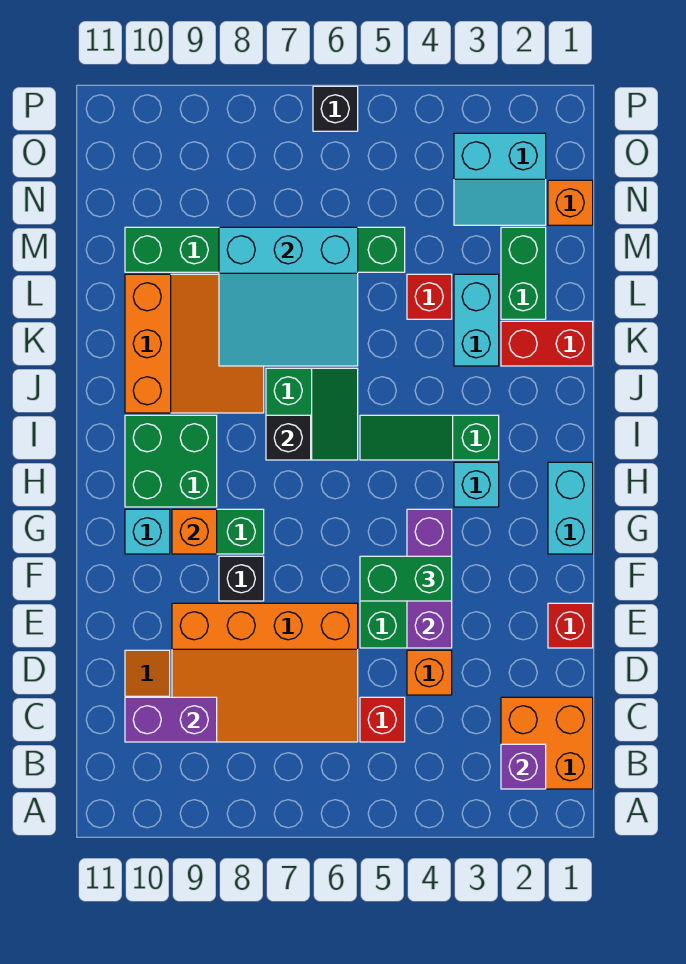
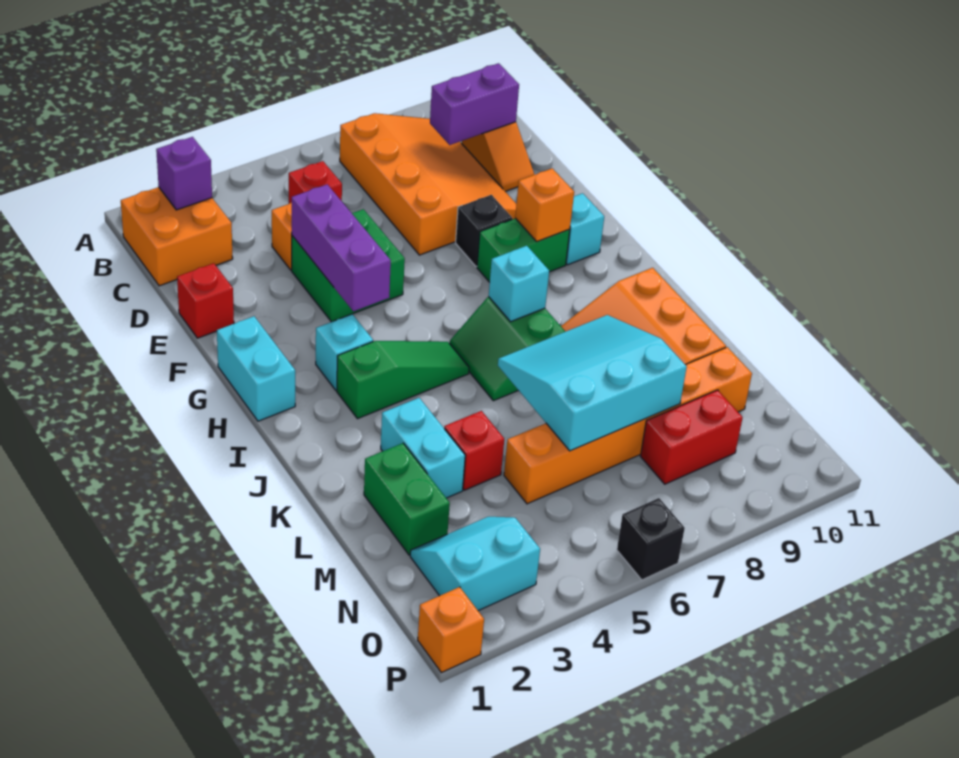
orange 3x4 slope [172,603,358,742] -> orange 3x4 slope turned to [340,113,516,255]
green 1x2 brick [360,556,452,601] -> none
green 2x2 brick [125,415,217,507] -> none
black 1x1 brick [266,415,311,460] -> cyan 1x1 brick [489,246,549,322]
red 1x2 brick [501,321,593,366] -> red 1x2 brick moved to [640,390,743,484]
green 1x6 brick [125,227,405,272] -> orange 1x6 brick [504,347,752,504]
orange 1x1 brick [548,180,593,225] -> orange 1x1 brick moved to [418,587,484,673]

